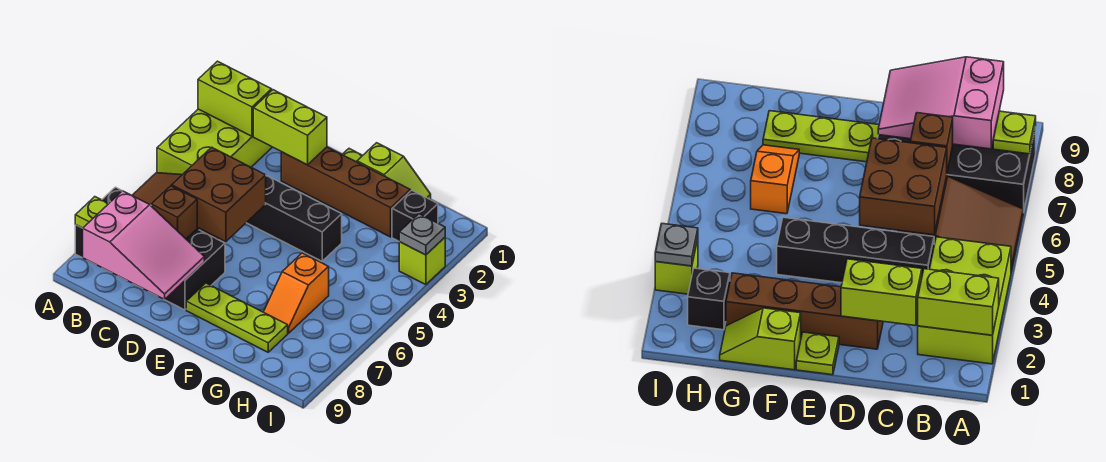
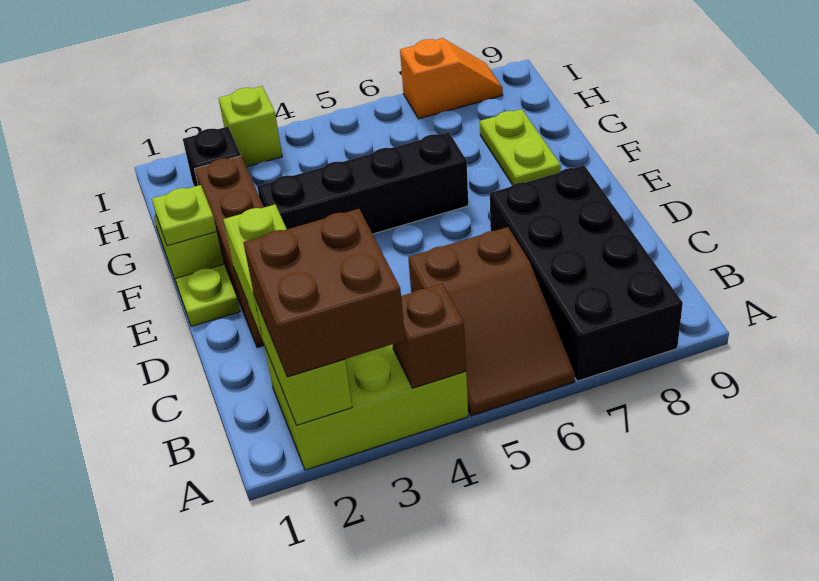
lime 1x1 plate [75,197,109,228] -> lime 1x1 plate moved to [152,185,217,246]
pink 2x3 slope [83,191,204,300] -> none
black 1x4 brick [246,175,342,261] -> black 1x4 brick turned to [257,132,468,234]
brown 2x2 brick [172,147,266,242] -> brown 2x2 brick moved to [243,209,405,377]
brown 1x1 brick [151,186,197,239] -> brown 1x1 brick moved to [393,284,466,388]
lime 1x3 plate [186,283,288,352] -> lime 1x2 plate [480,109,561,185]
orange 1x2 slope [264,253,329,333] -> orange 1x2 slope moved to [400,38,503,119]
grey 1x1 plate [399,214,445,255] -> none

